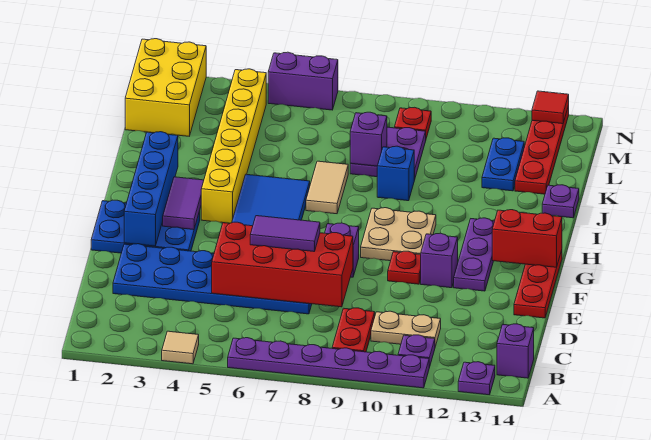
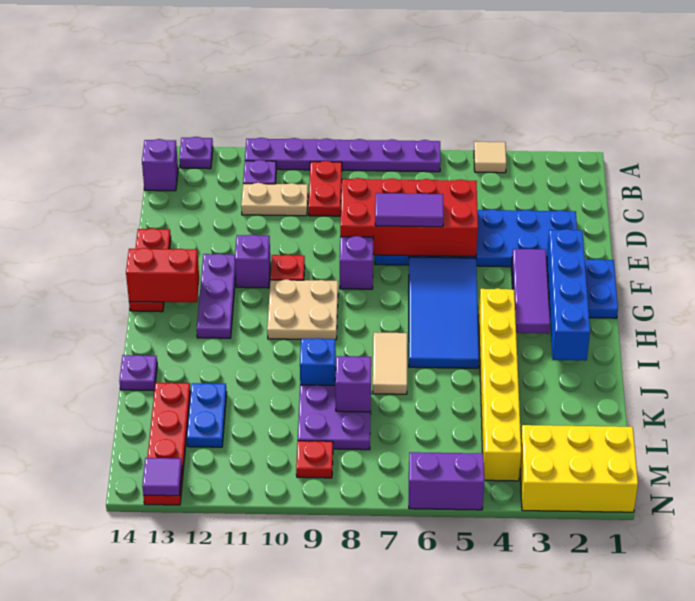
purple 1x2 tile [163,177,204,230] -> purple 1x3 tile [512,249,550,334]
yellow 2x3 brick [125,39,206,136] -> yellow 2x3 brick turned to [520,425,638,512]
red 1x1 tile [532,91,569,124] -> purple 1x1 tile [142,458,182,496]

